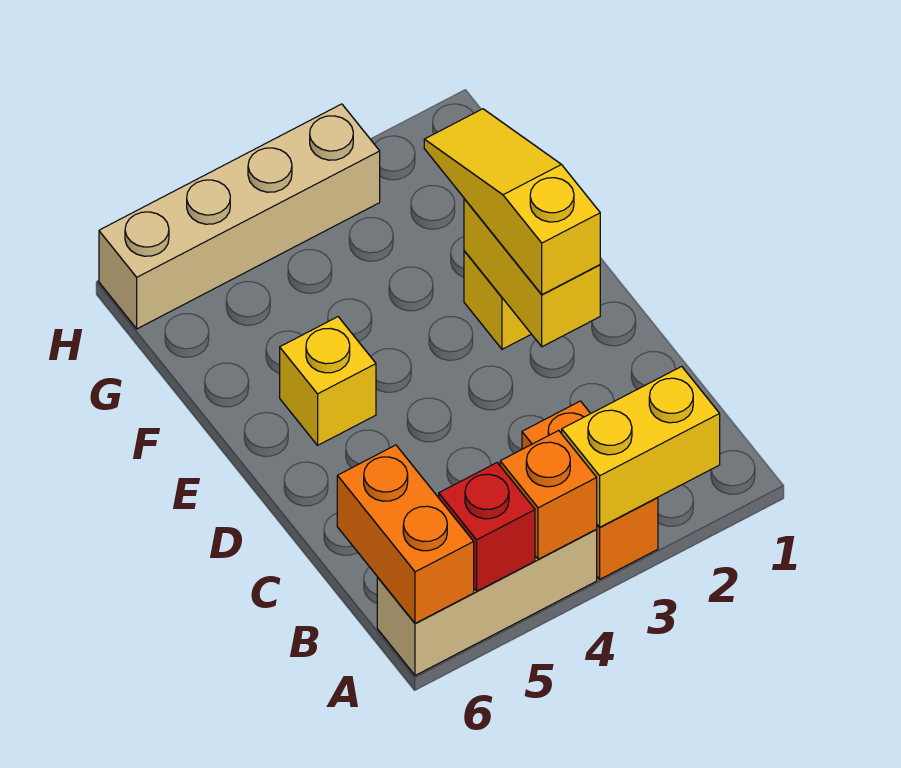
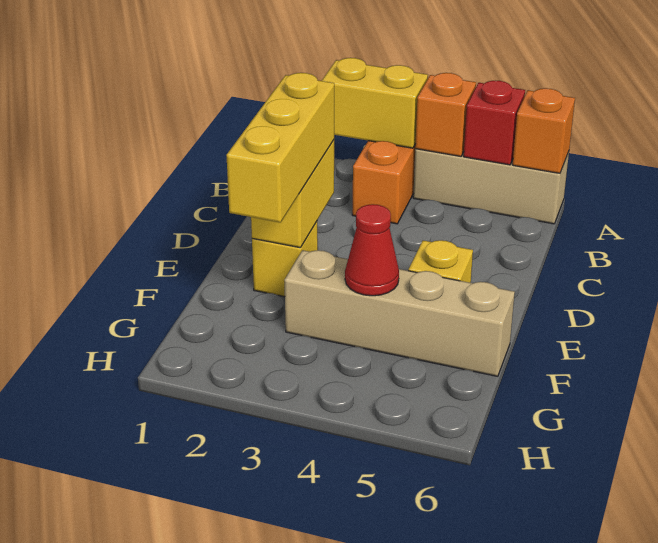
orange 1x2 brick [337,445,474,623] -> orange 1x1 brick [513,88,575,173]
yellow 1x3 slope [424,109,600,294] -> yellow 1x3 brick [226,73,334,223]
none -> red 1x1 cone [345,204,399,296]
tan 1x4 brick [99,104,380,329] -> tan 1x4 brick moved to [285,250,515,376]

